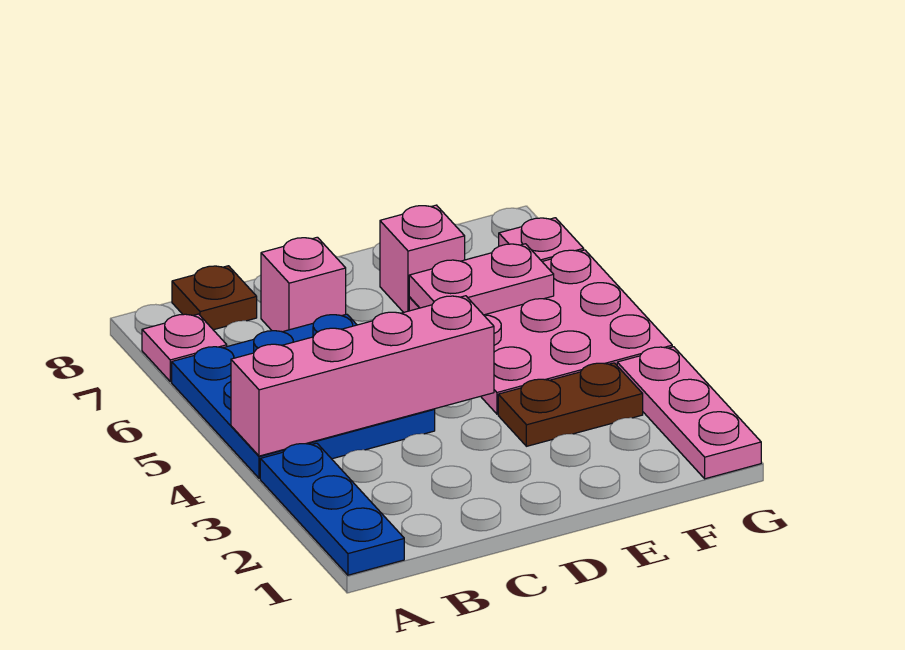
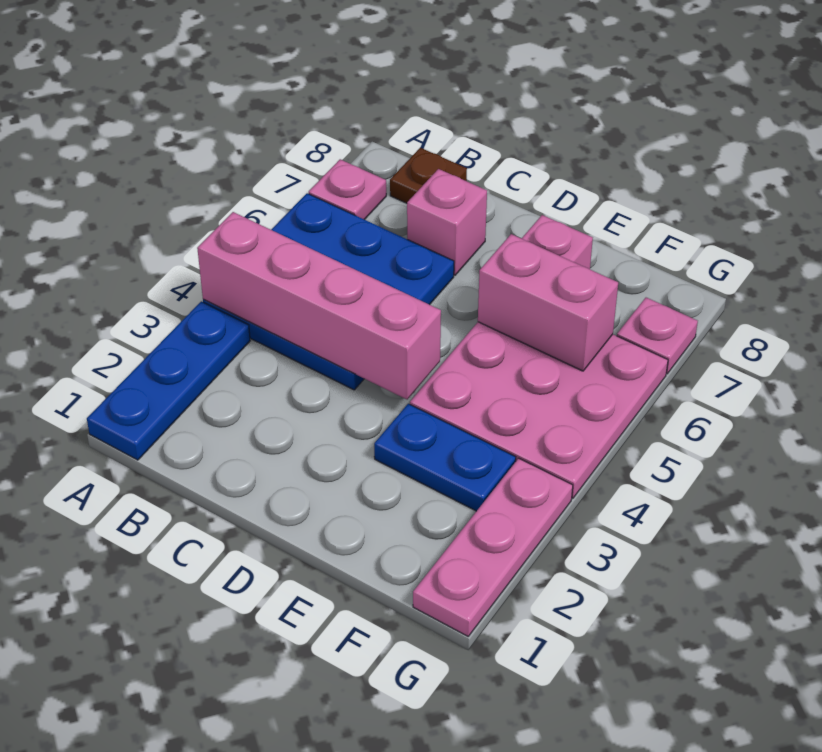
brown 1x2 plate [498,363,643,446] -> blue 1x2 plate [374,404,516,511]
pink 1x2 plate [409,244,554,315] -> pink 1x2 brick [478,234,618,371]

